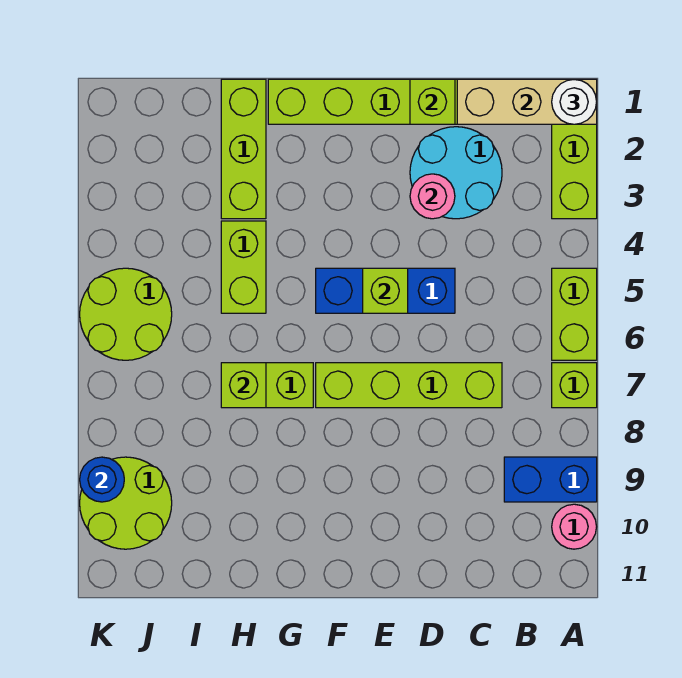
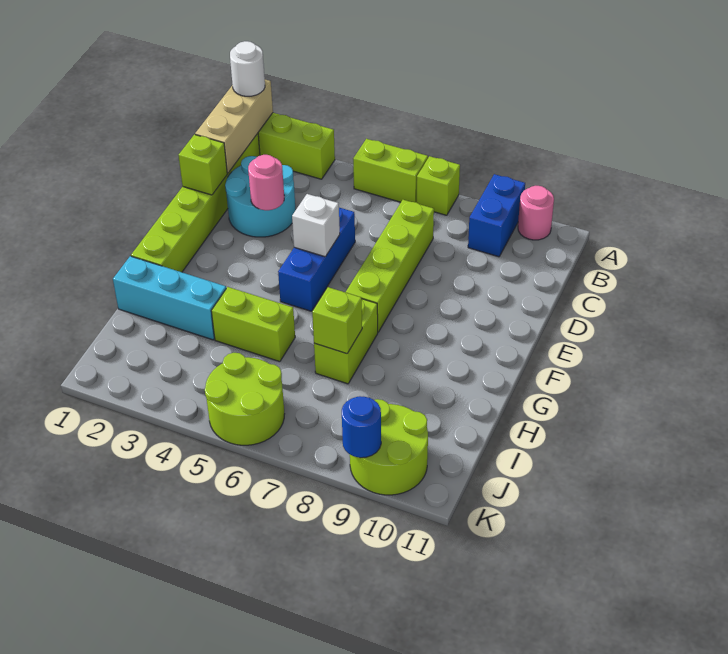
lime 1x1 brick [363,268,408,313] -> white 1x1 brick [292,194,340,257]
lime 1x3 brick [221,79,266,219] -> cyan 1x3 brick [113,256,226,340]

